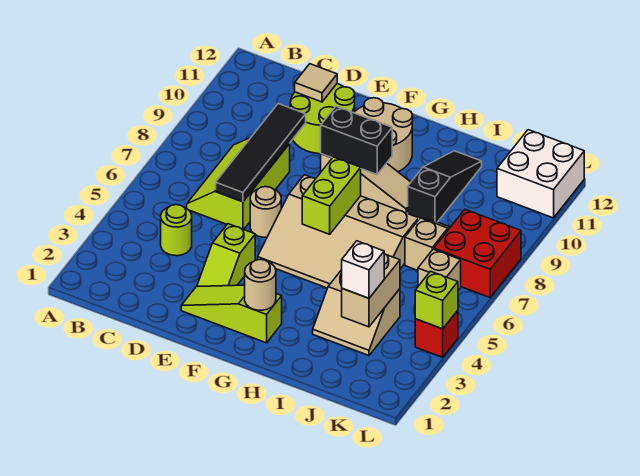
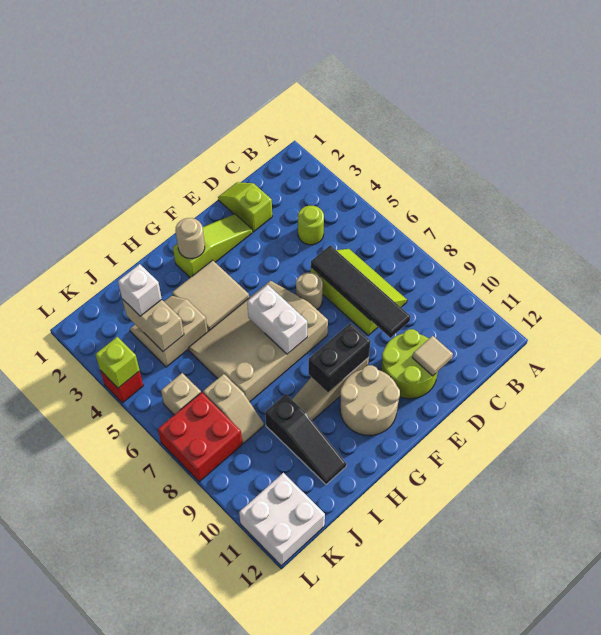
lime 1x2 slope [197,224,255,287] -> lime 1x2 slope moved to [218,182,272,232]
none -> tan 2x2 tile [172,260,249,331]
lime 1x2 brick [302,157,361,234] -> white 1x2 brick [247,285,307,354]

